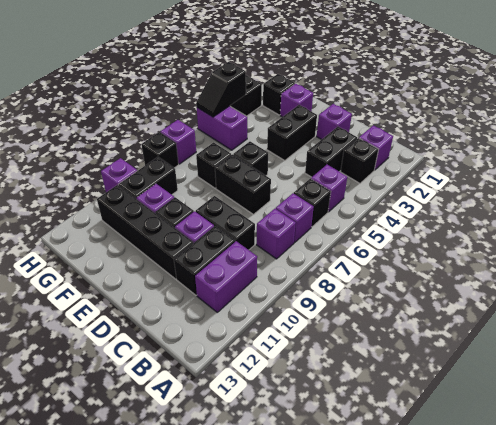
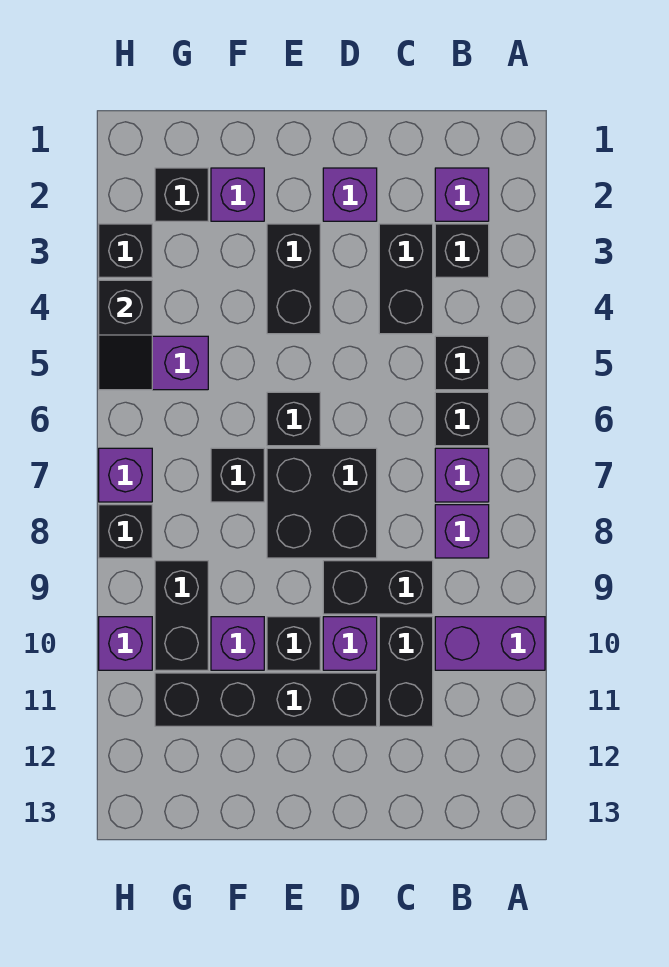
purple 1x1 brick [311,165,347,212] -> black 1x1 brick [435,336,489,390]
purple 1x2 brick [195,241,257,312] -> purple 1x2 brick turned to [435,617,545,670]
black 1x2 brick [215,154,271,214] -> black 2x2 brick [267,448,377,558]

